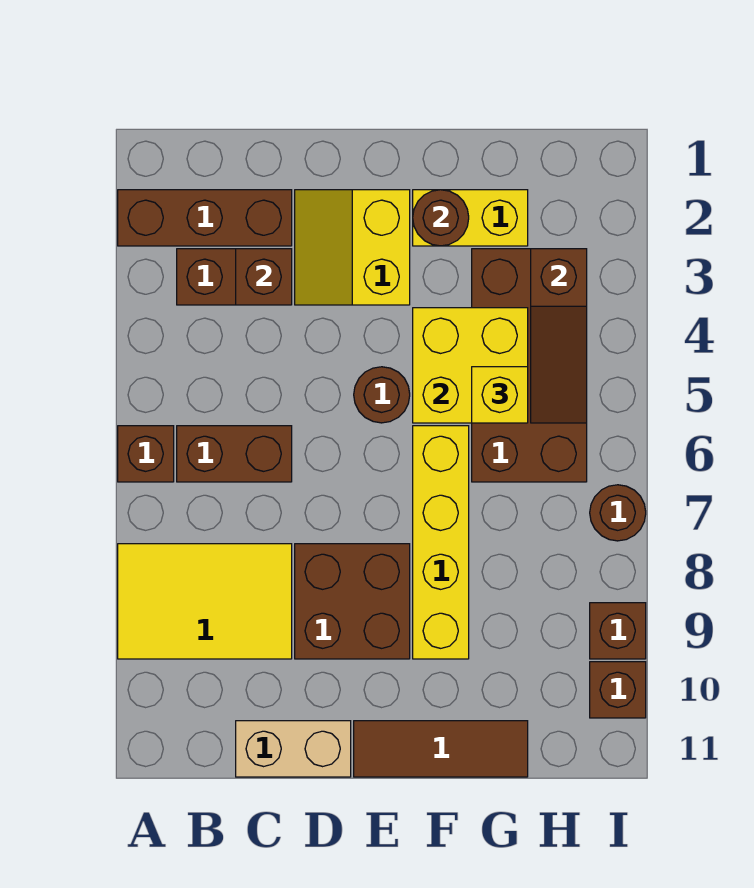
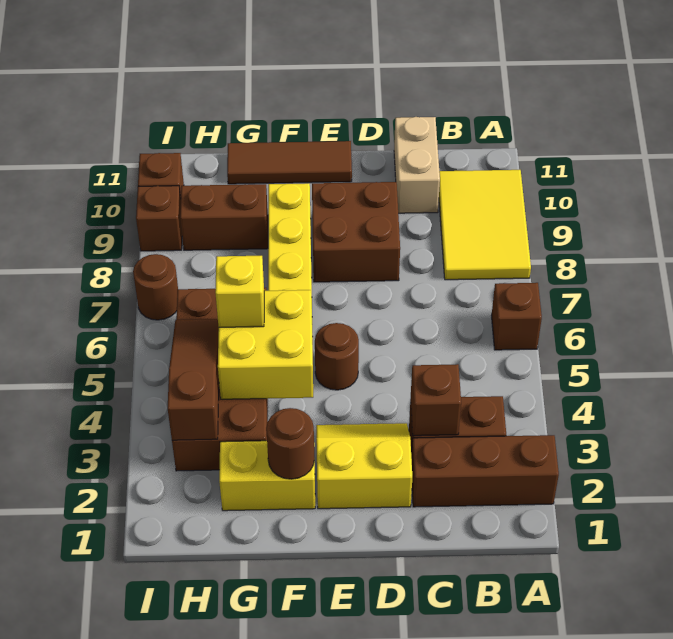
yellow 2x3 tile [118,544,292,659] -> yellow 2x3 tile turned to [439,170,531,280]
brown 1x2 brick [177,426,292,482] -> brown 1x2 brick moved to [180,184,268,250]
tan 1x2 brick [236,721,351,777] -> tan 1x2 brick turned to [394,117,440,213]
yellow 2x2 slope [295,190,410,305] -> yellow 2x2 slope turned to [316,423,412,509]

